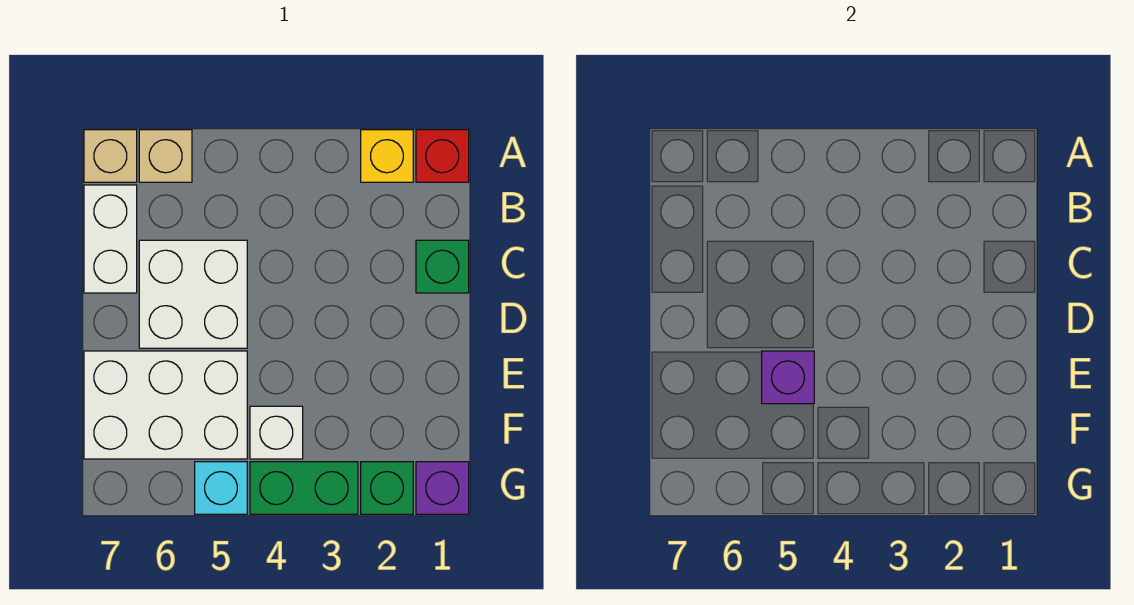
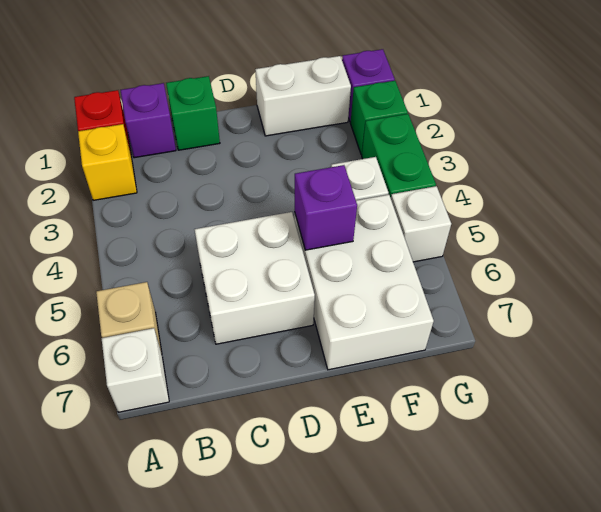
tan 1x1 brick [84,130,137,182] -> white 1x1 brick [102,328,169,412]
none -> purple 1x1 brick [121,83,176,158]
white 1x2 brick [84,185,137,293] -> white 1x2 brick moved to [255,56,351,136]
cyan 1x1 brick [195,462,247,514] -> white 1x1 brick [391,186,451,262]

